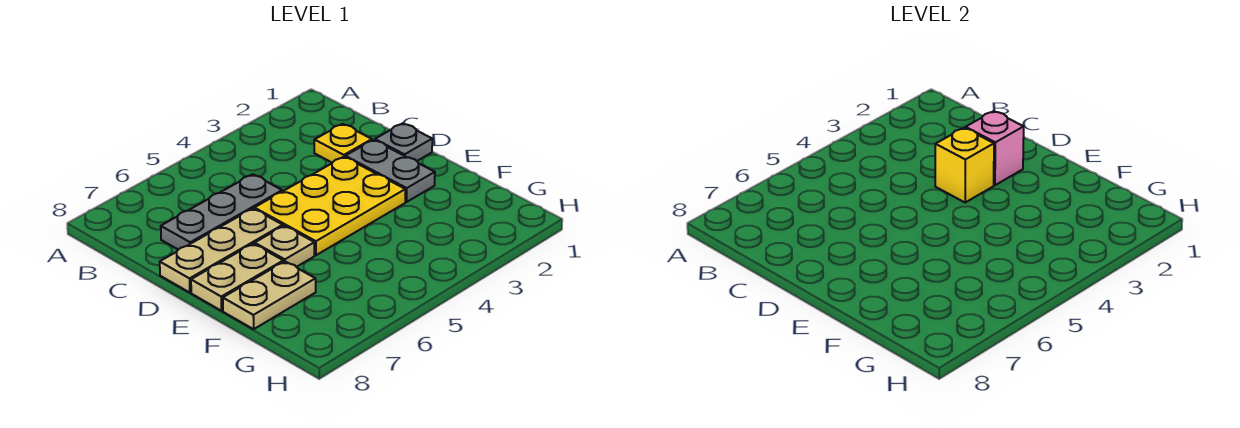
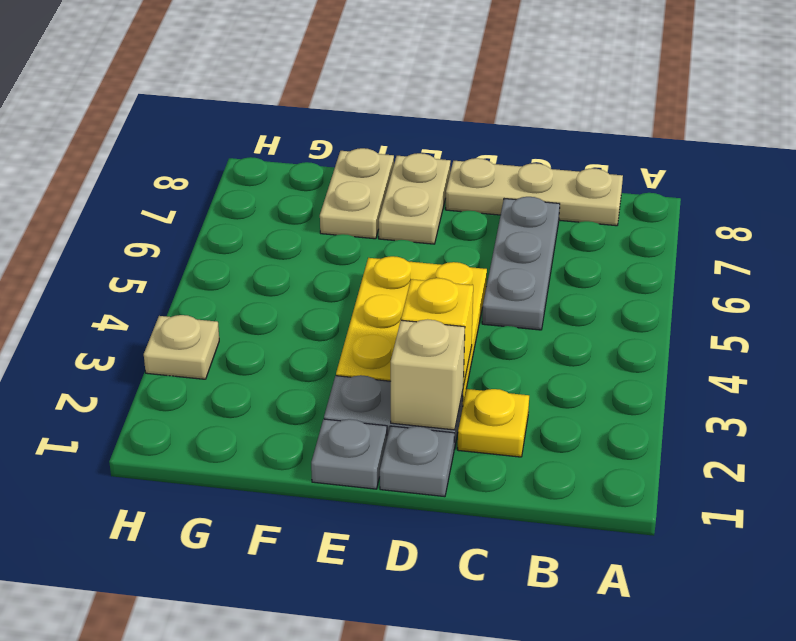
pink 1x1 brick [966,111,1024,185] -> tan 1x1 brick [391,319,465,430]
tan 1x3 plate [160,209,283,292] -> tan 1x3 plate turned to [446,158,623,226]
none -> grey 1x1 plate [311,419,387,489]
tan 1x1 plate [255,226,314,267] -> tan 1x1 plate moved to [144,315,219,379]

